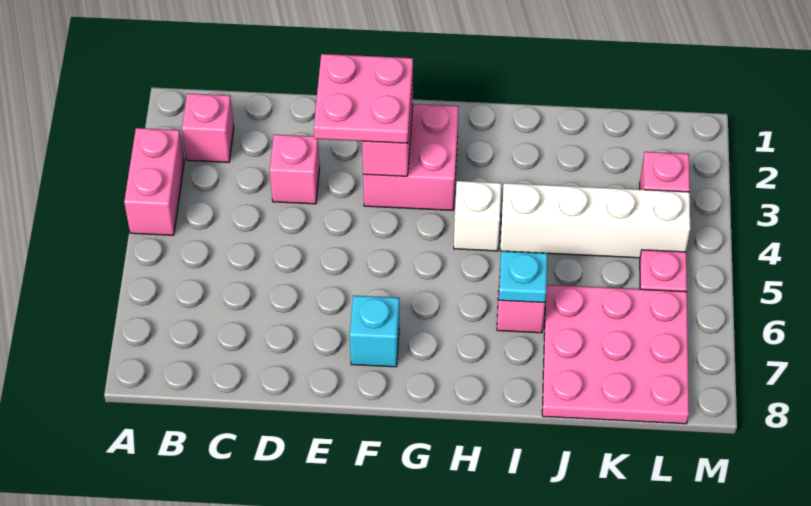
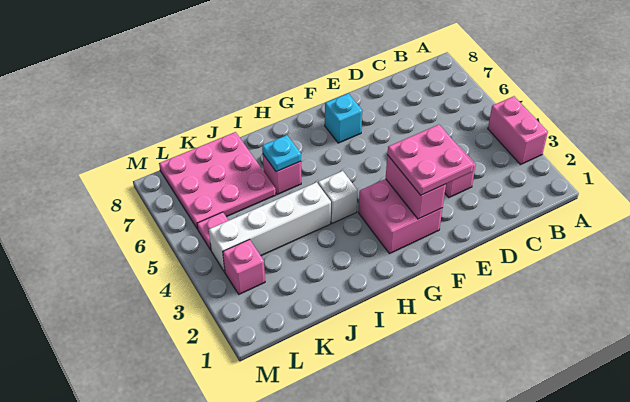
pink 1x1 brick [182,93,234,162] -> none

